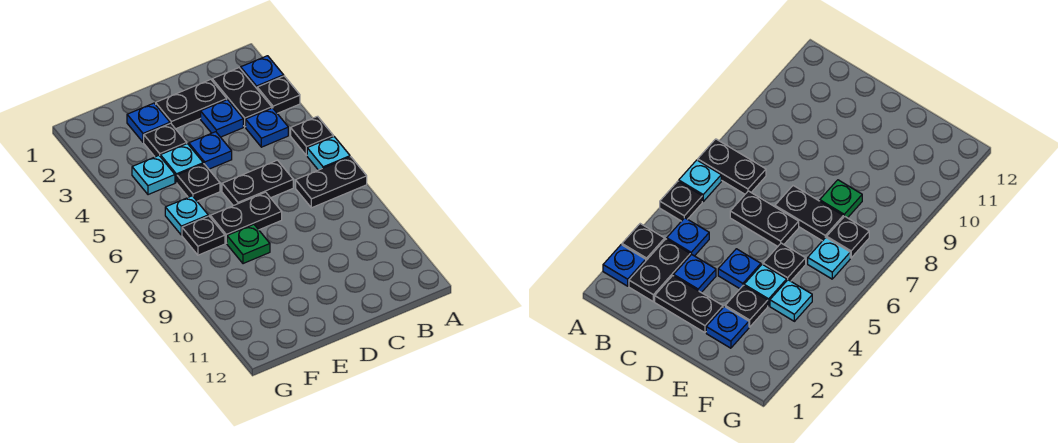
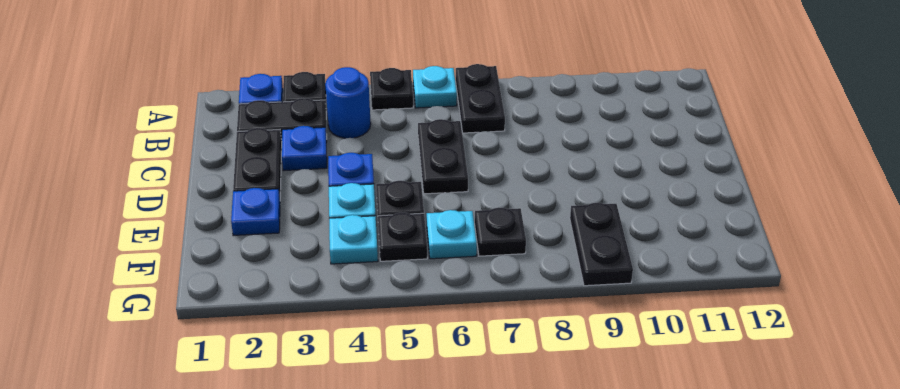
blue 1x1 plate [246,108,288,147] -> blue 1x1 round brick [325,67,371,138]
black 1x2 plate [210,192,282,243] -> black 1x2 plate moved to [570,203,633,286]
black 1x1 plate [144,123,187,157] -> black 1x1 plate moved to [378,213,427,261]
green 1x1 plate [227,224,270,264] -> none

